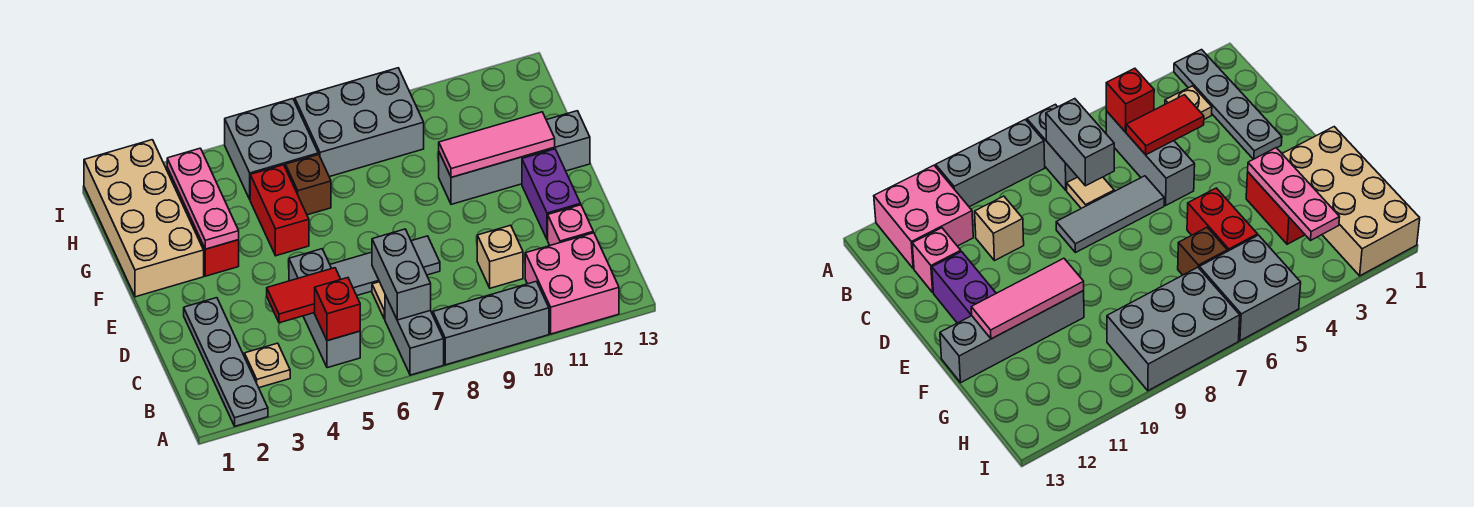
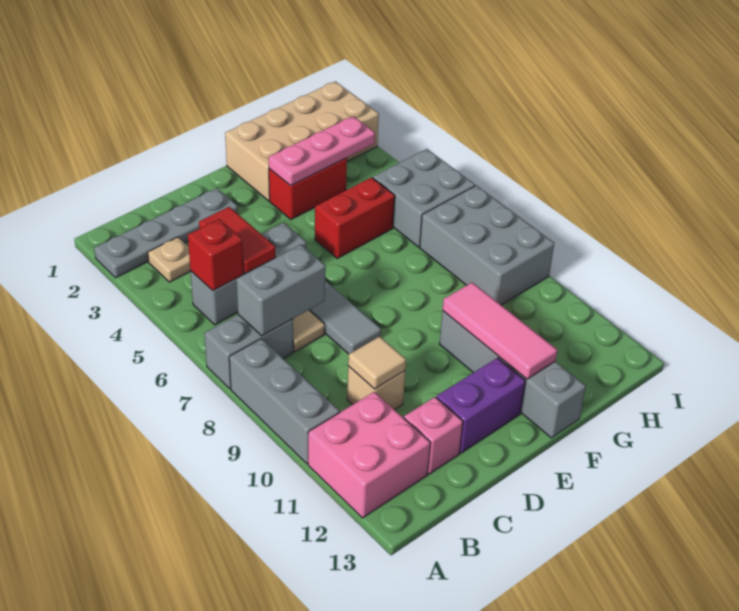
none -> tan 1x1 tile [348,336,406,389]
brown 1x1 brick [285,154,331,215] -> none

